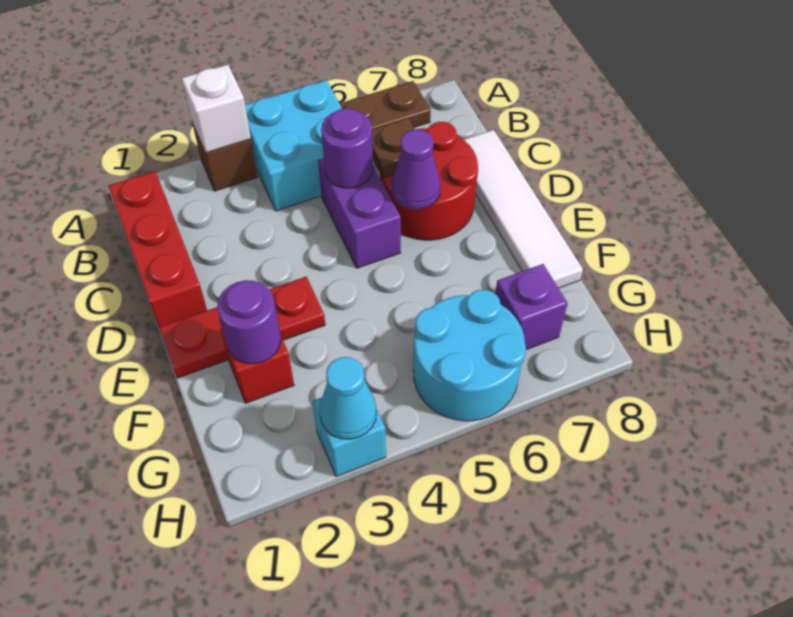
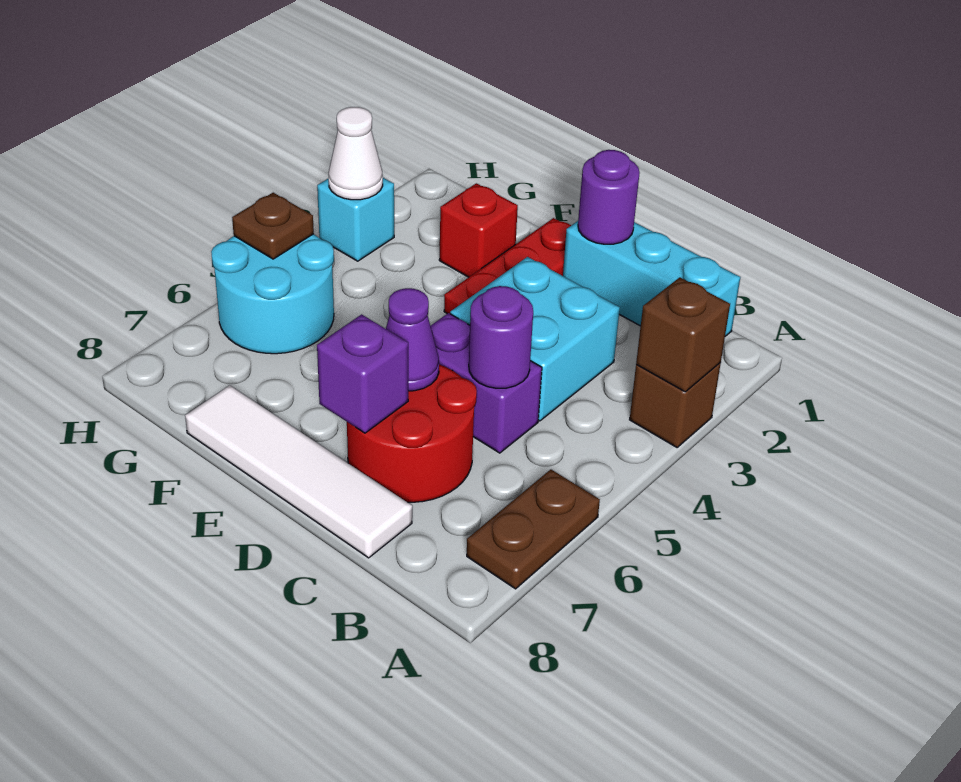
white 1x1 brick [182,65,251,153] -> brown 1x1 brick [636,277,730,392]
cyan 2x2 brick [245,80,342,211] -> cyan 2x2 brick moved to [450,257,620,421]
red 1x3 brick [109,171,207,327] -> cyan 1x3 brick [563,221,740,336]
brown 1x1 plate [372,118,415,178] -> brown 1x1 plate moved to [232,193,314,259]
purple 1x1 round brick [217,280,281,364] -> purple 1x1 round brick moved to [578,150,640,244]
purple 1x1 brick [495,264,568,350] -> purple 1x1 brick moved to [317,314,408,433]
cyan 1x1 cone [320,357,377,439] -> white 1x1 cone [329,107,383,200]

